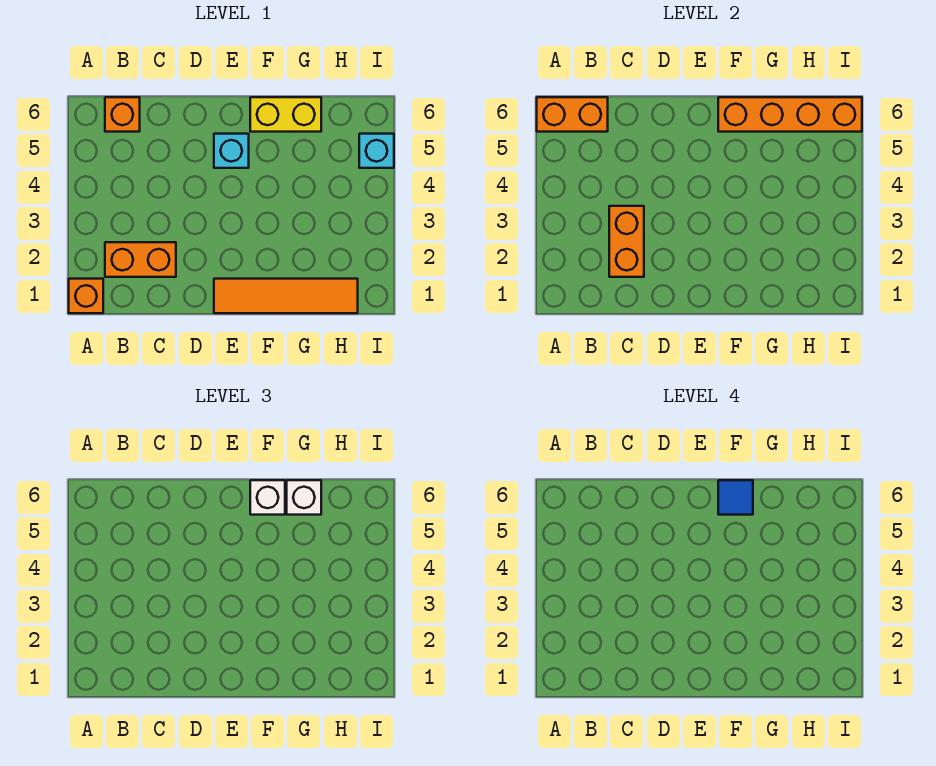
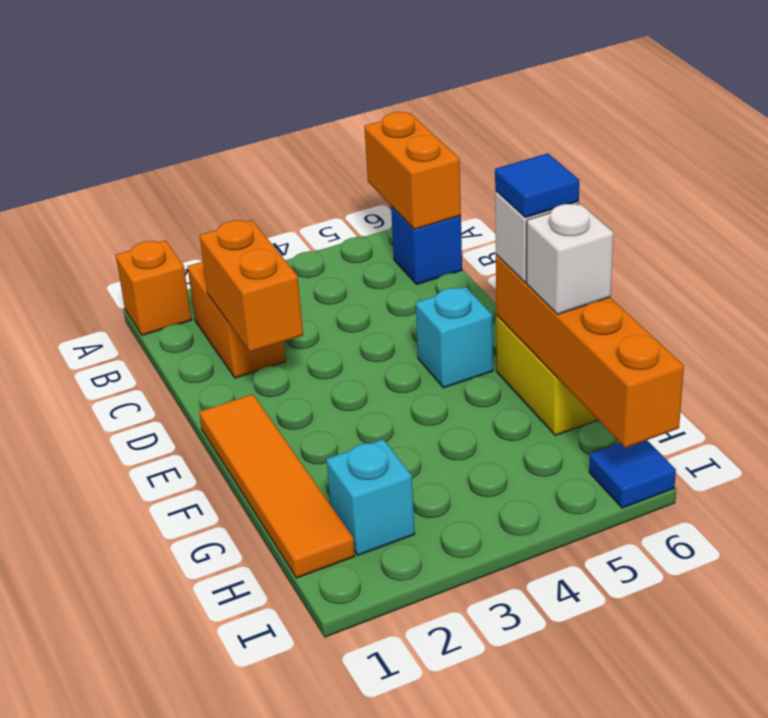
orange 1x1 brick [105,97,140,132] -> blue 1x1 brick [391,206,462,284]
orange 1x2 brick [609,206,644,277] -> orange 1x2 brick turned to [200,220,303,352]
cyan 1x1 brick [359,134,394,168] -> cyan 1x1 brick moved to [326,439,415,555]
none -> blue 1x1 tile [589,440,676,508]

